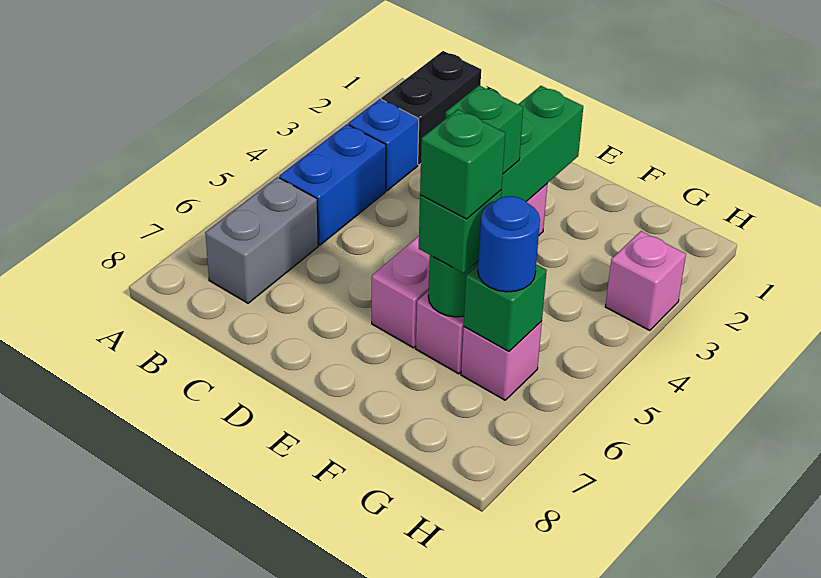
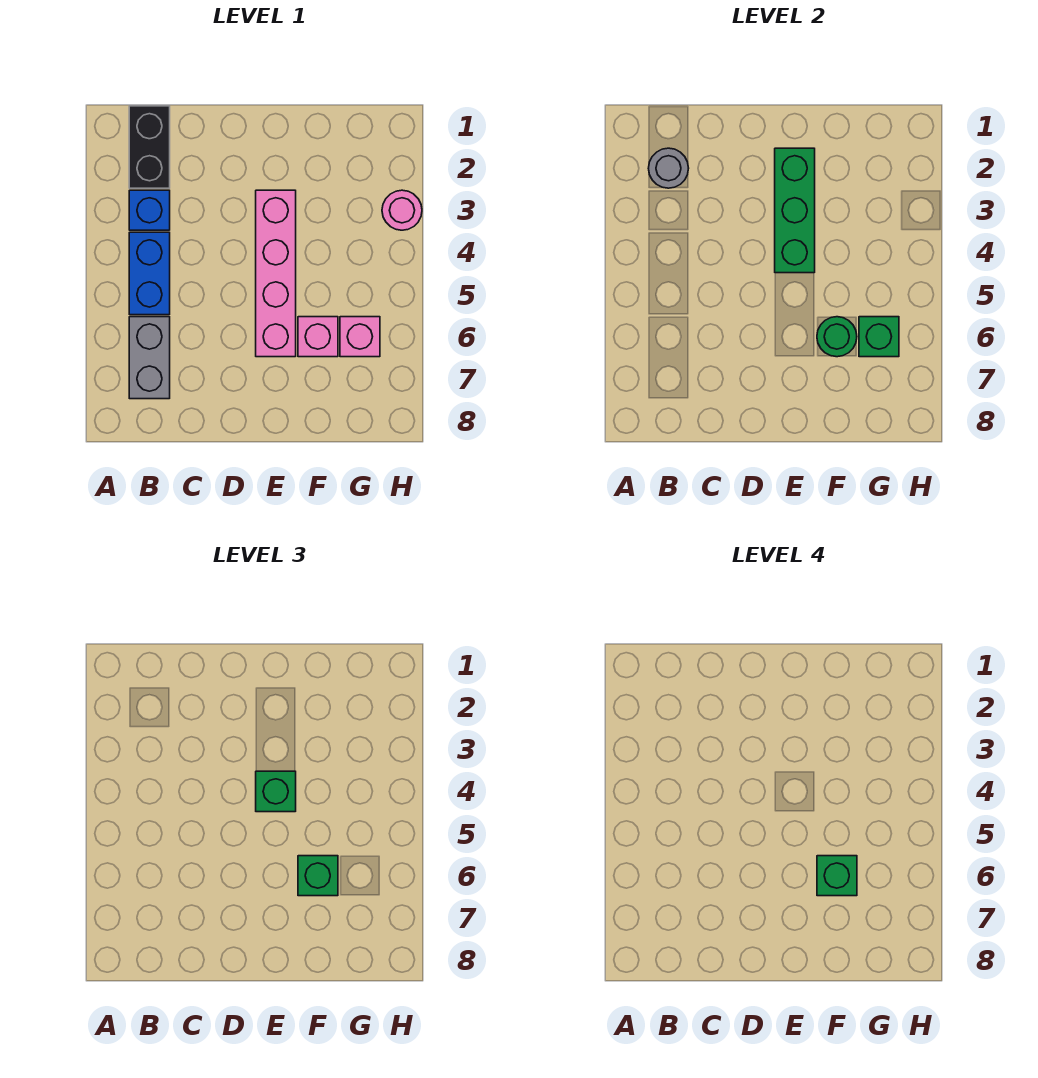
none -> grey 1x1 round brick [648,148,689,188]
blue 1x1 round brick [478,196,540,292] -> none
pink 1x1 brick [605,231,686,330] -> pink 1x1 round brick [382,190,422,230]

